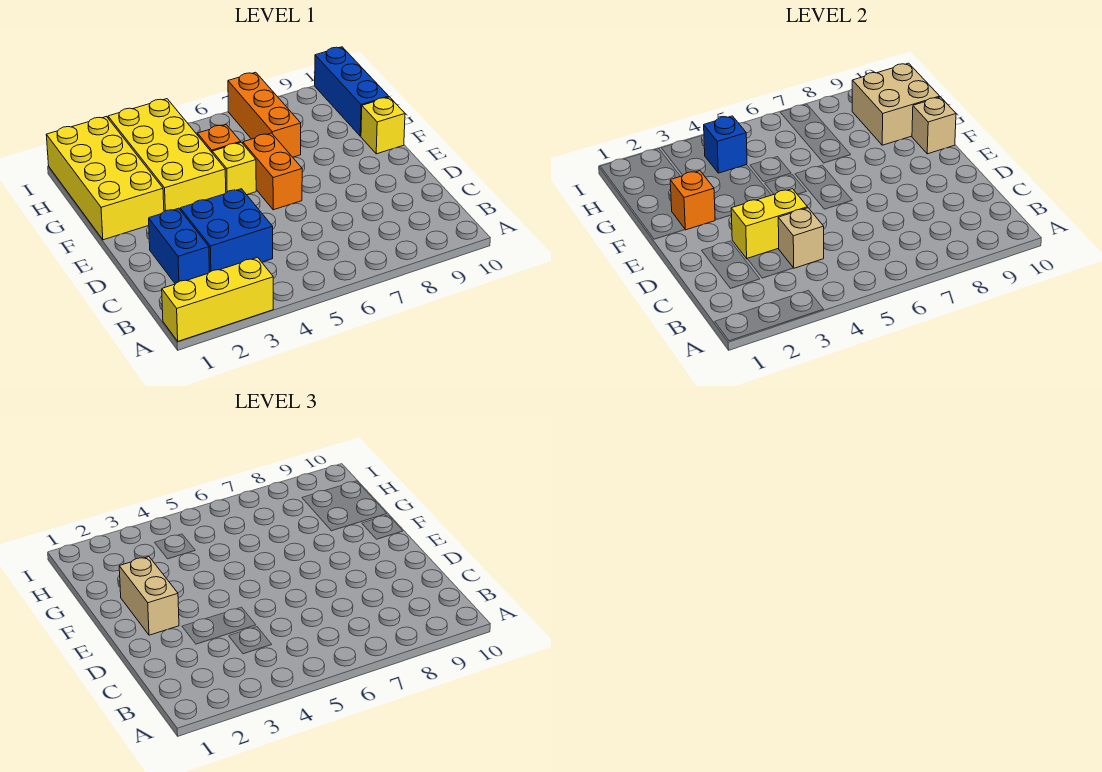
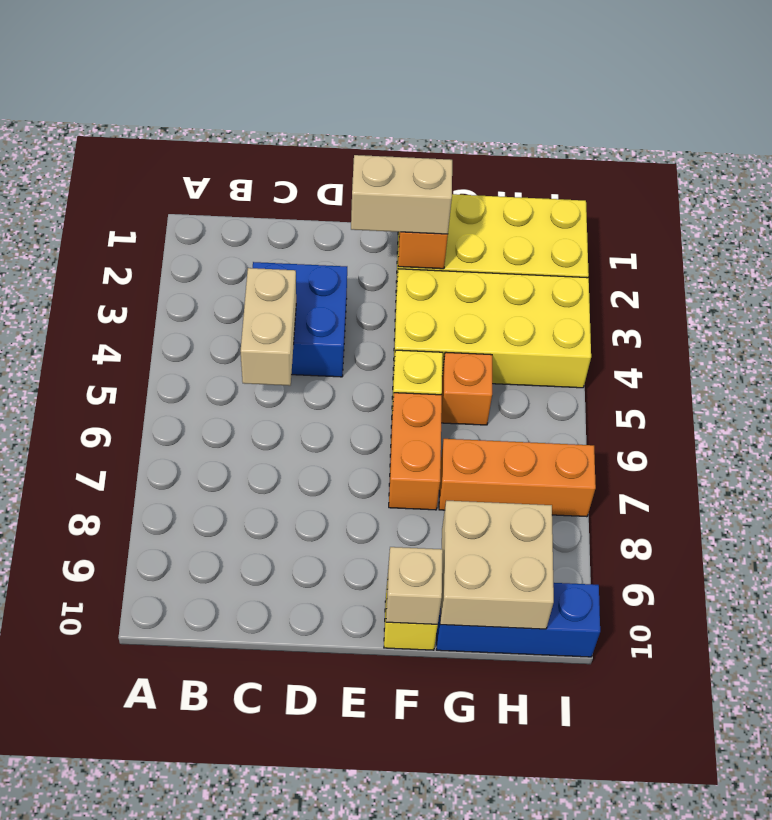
yellow 1x3 brick [162,257,273,341] -> none
blue 1x2 brick [149,208,209,284] -> none
tan 1x1 brick [778,208,824,268] -> tan 1x2 brick [241,268,296,386]
yellow 1x2 brick [731,189,808,259] -> none
orange 1x2 brick [243,133,302,210] -> orange 1x2 brick turned to [389,393,442,510]
blue 1x1 brick [704,116,747,173] -> none

